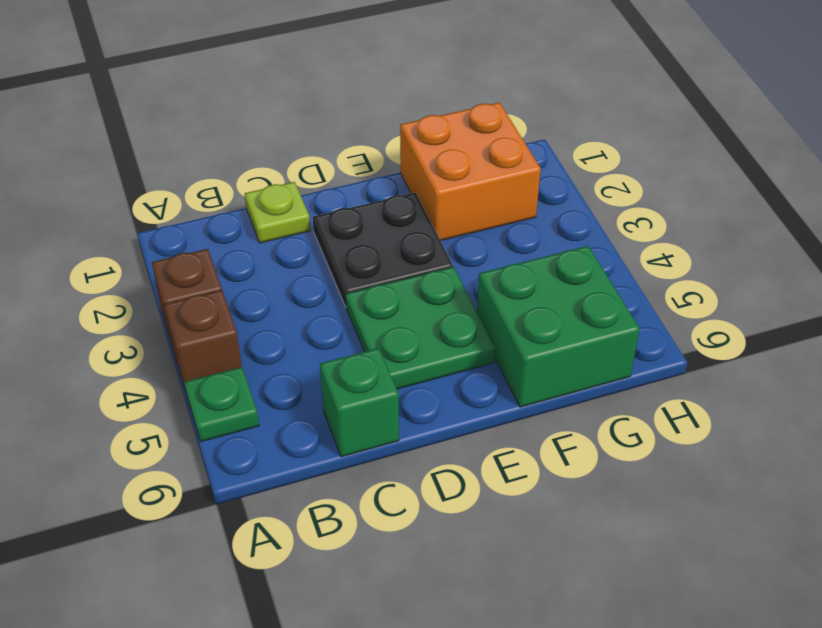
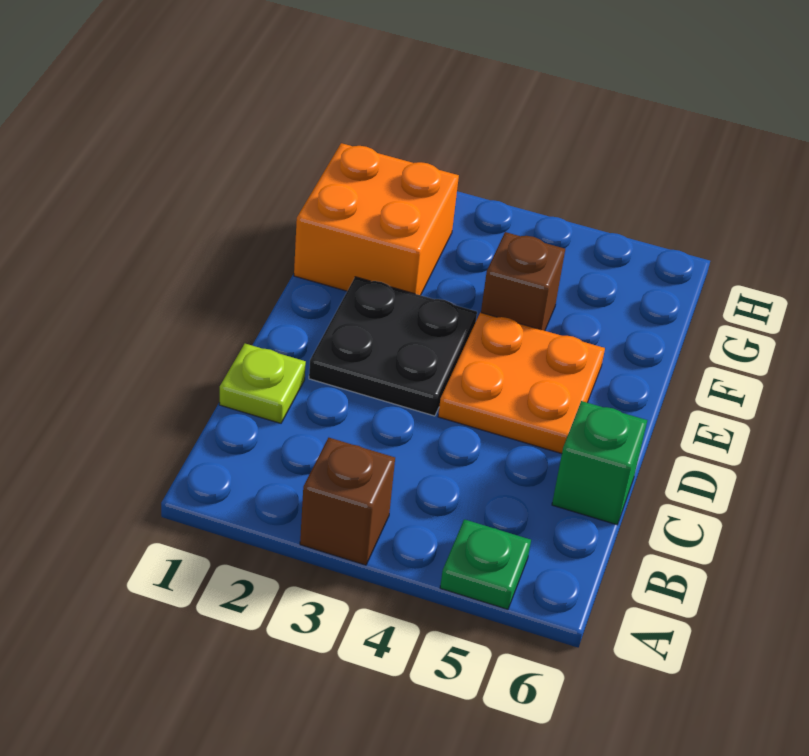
brown 1x1 brick [164,290,242,395] -> brown 1x1 brick moved to [481,232,565,331]
green 2x2 plate [346,267,495,389] -> orange 2x2 plate [438,312,605,454]
green 2x2 brick [477,246,640,407] -> none

